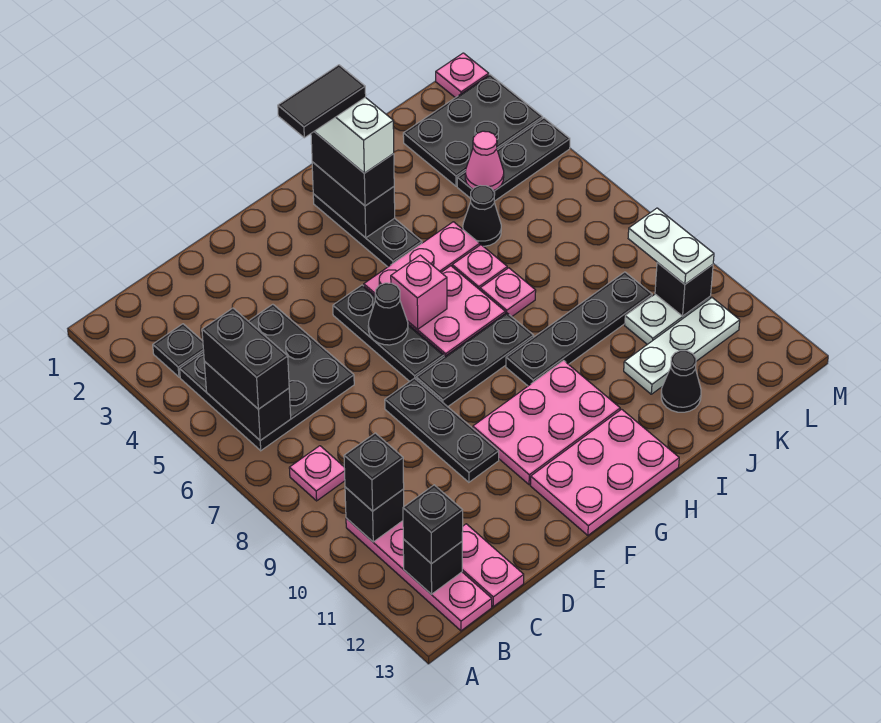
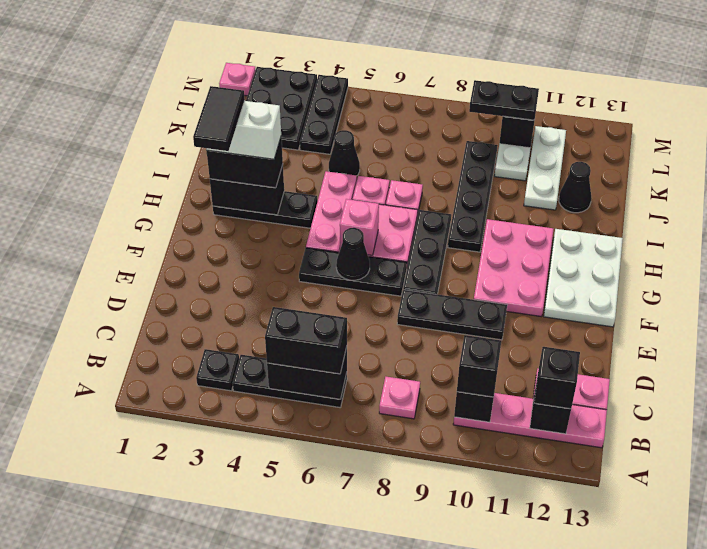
black 3x3 plate [180,304,354,451] -> black 1x3 plate [233,355,347,407]
pink 2x3 plate [530,409,679,535] -> white 2x3 plate [544,229,623,327]
pink 1x1 cone [465,131,504,191] -> none
white 1x2 plate [628,208,714,284] -> black 1x2 plate [469,80,539,120]

